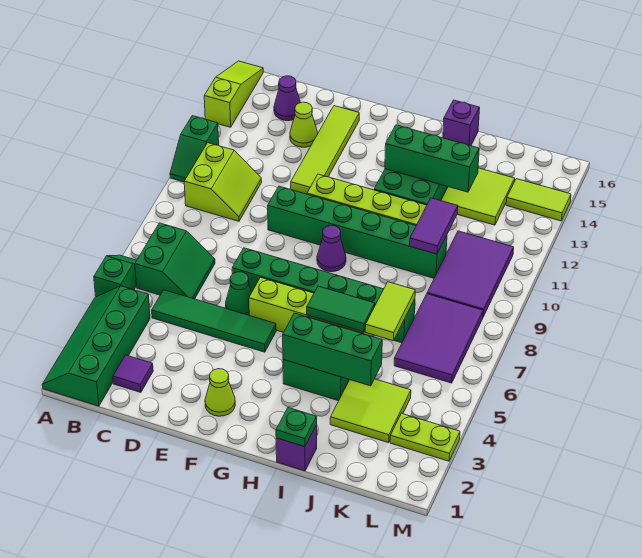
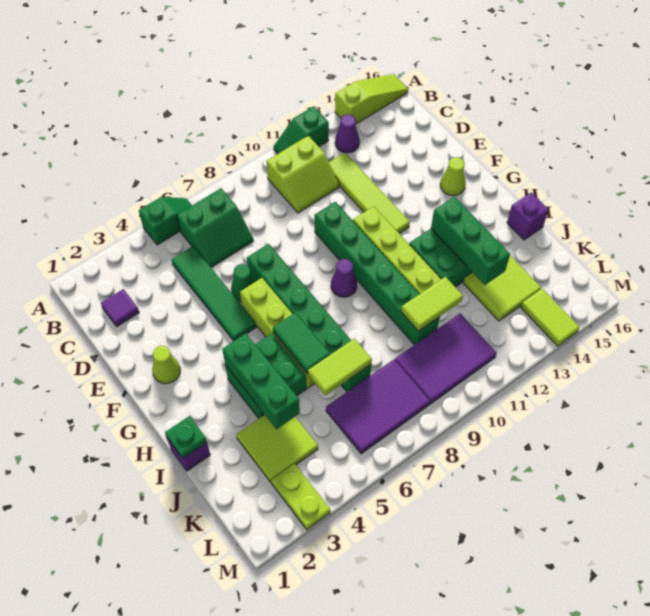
green 2x4 slope [42,286,150,406] -> none
purple 1x1 cone [274,76,300,121] -> purple 1x1 cone moved to [335,114,360,153]
lime 1x1 cone [290,102,318,147] -> lime 1x1 cone moved to [440,157,466,196]
lime 1x4 tile [291,106,359,194] -> lime 1x4 tile turned to [329,153,410,234]
purple 1x2 tile [410,198,458,254] -> lime 1x2 tile [401,277,463,331]

